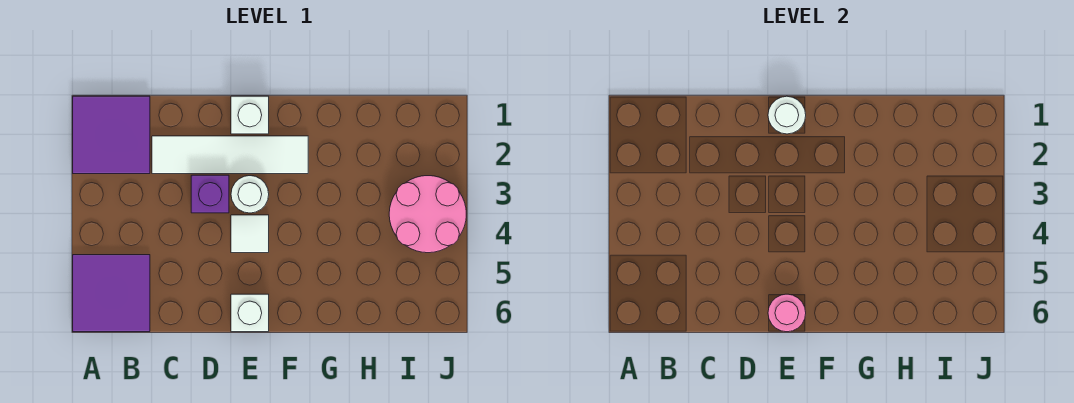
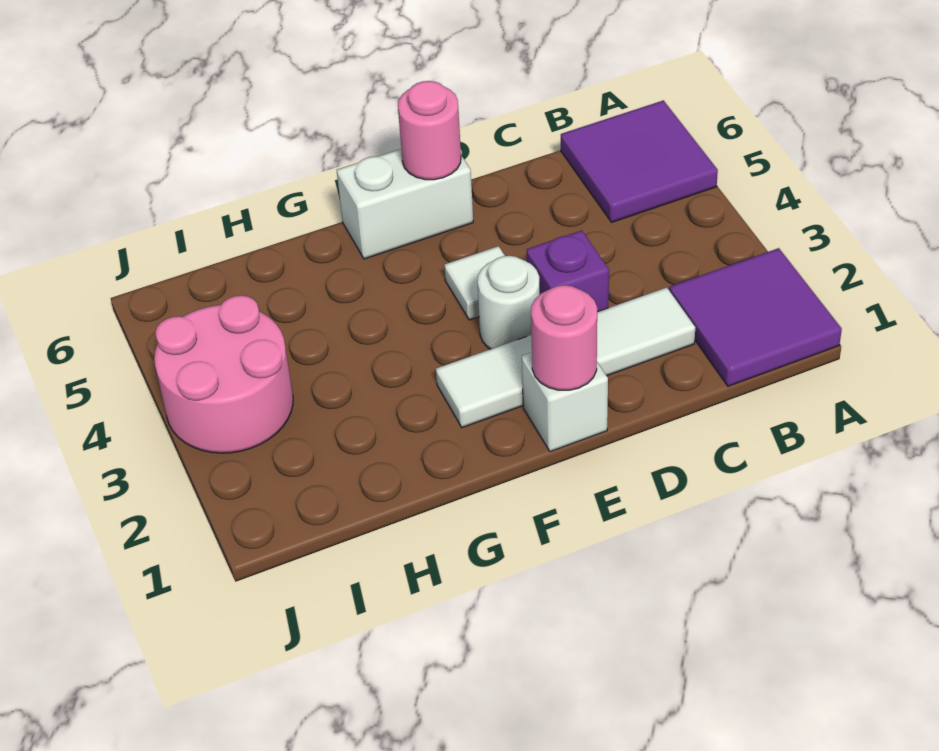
white 1x1 round brick [768,96,806,134] -> pink 1x1 round brick [531,285,597,390]
white 1x1 brick [231,294,269,332] -> white 1x2 brick [337,149,473,259]

